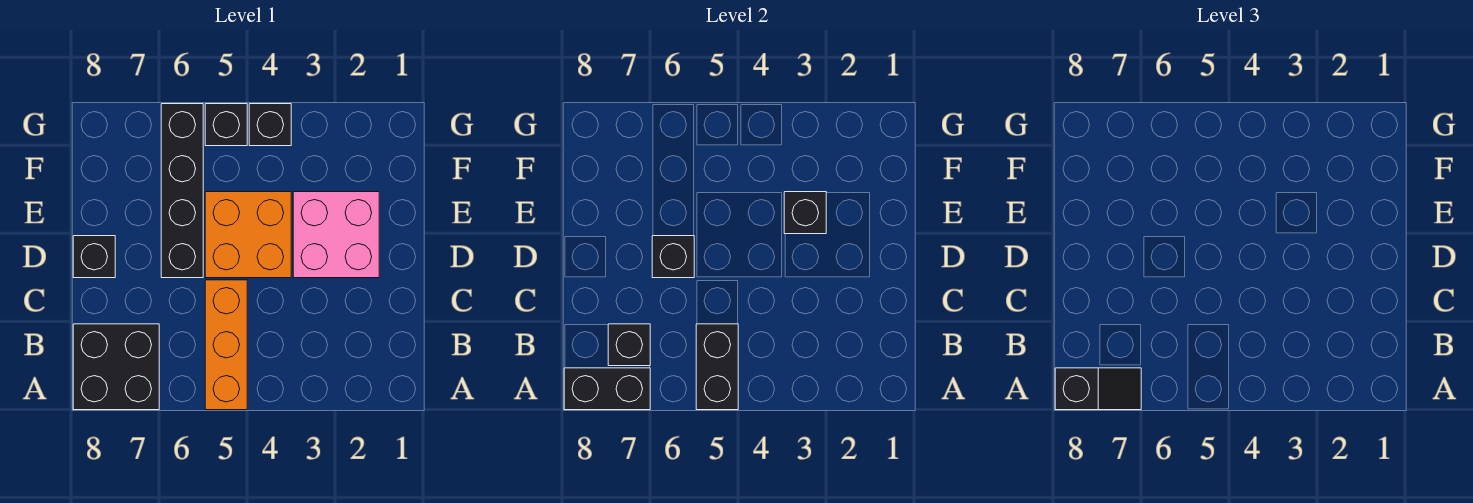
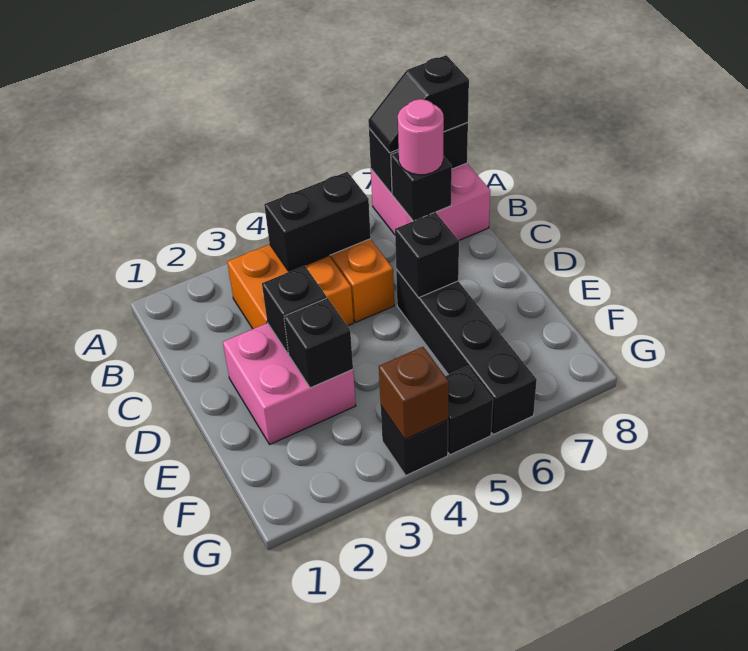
black 1x2 brick [696,324,738,410] -> black 1x2 brick turned to [264,172,371,272]
black 2x2 brick [73,324,159,410] -> pink 2x2 brick [371,163,490,240]
none -> pink 1x1 round brick [398,99,444,175]
orange 2x2 brick [205,192,291,278] -> orange 2x2 brick moved to [227,244,354,329]
black 1x1 brick [73,236,115,278] -> black 1x1 brick moved to [262,266,327,354]
none -> brown 1x1 brick [379,347,449,439]

